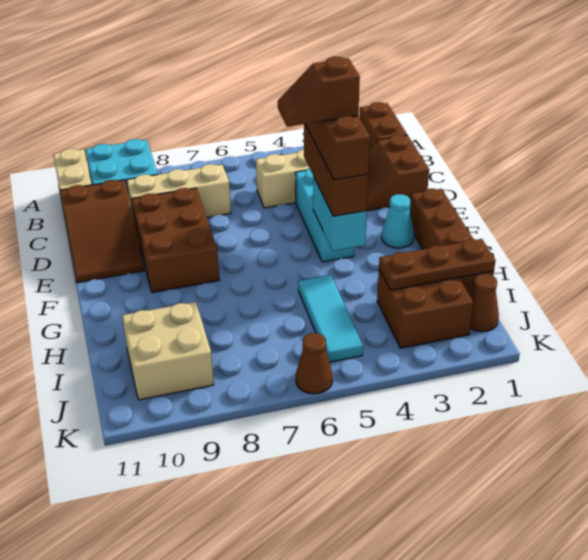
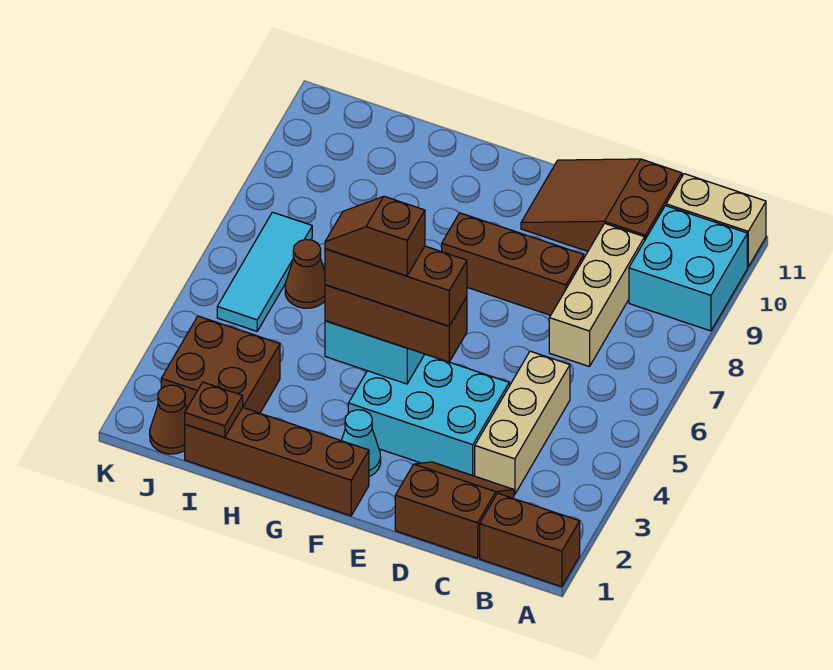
cyan 1x3 brick [295,168,354,262] -> cyan 2x3 brick [348,354,509,476]
brown 2x3 brick [132,188,219,292] -> brown 1x3 brick [442,213,584,315]
brown 1x2 slope [278,57,360,127] -> brown 1x2 slope turned to [325,196,425,276]
cyan 1x3 tile [298,275,363,362] -> cyan 1x3 tile turned to [217,212,312,331]
brown 1x3 plate [379,239,496,290] -> brown 1x1 plate [185,382,243,438]
tan 2x2 brick [122,302,214,400] -> none
brown 1x1 cone [296,333,333,394] -> brown 1x1 cone moved to [285,239,325,308]

